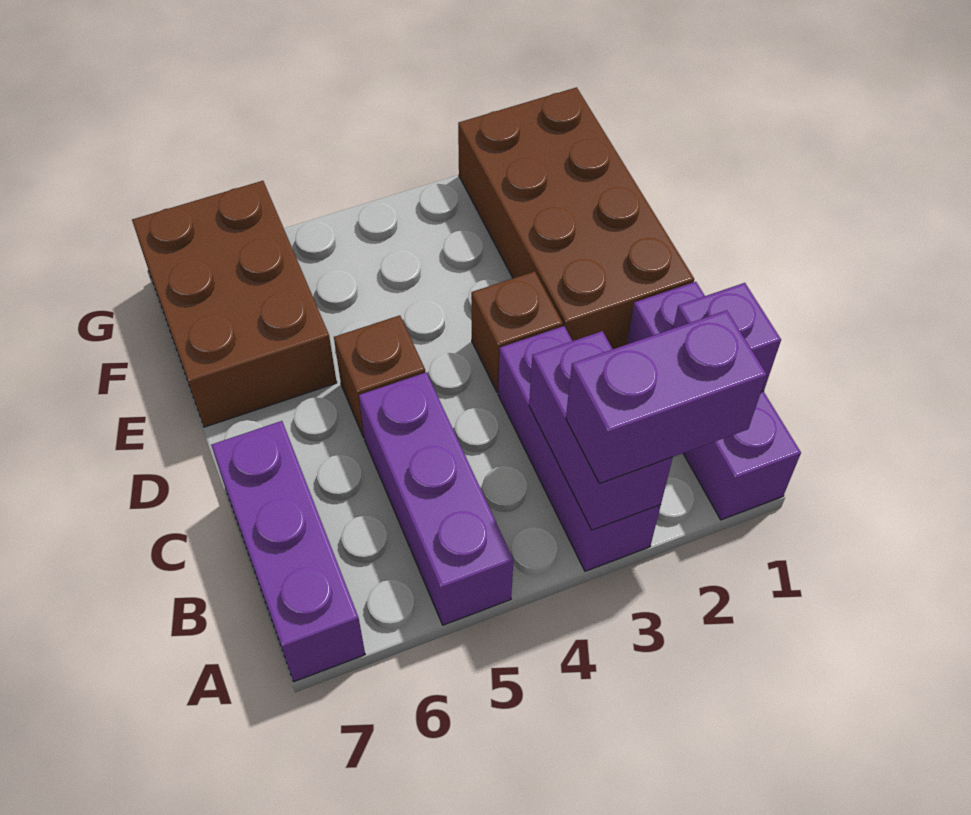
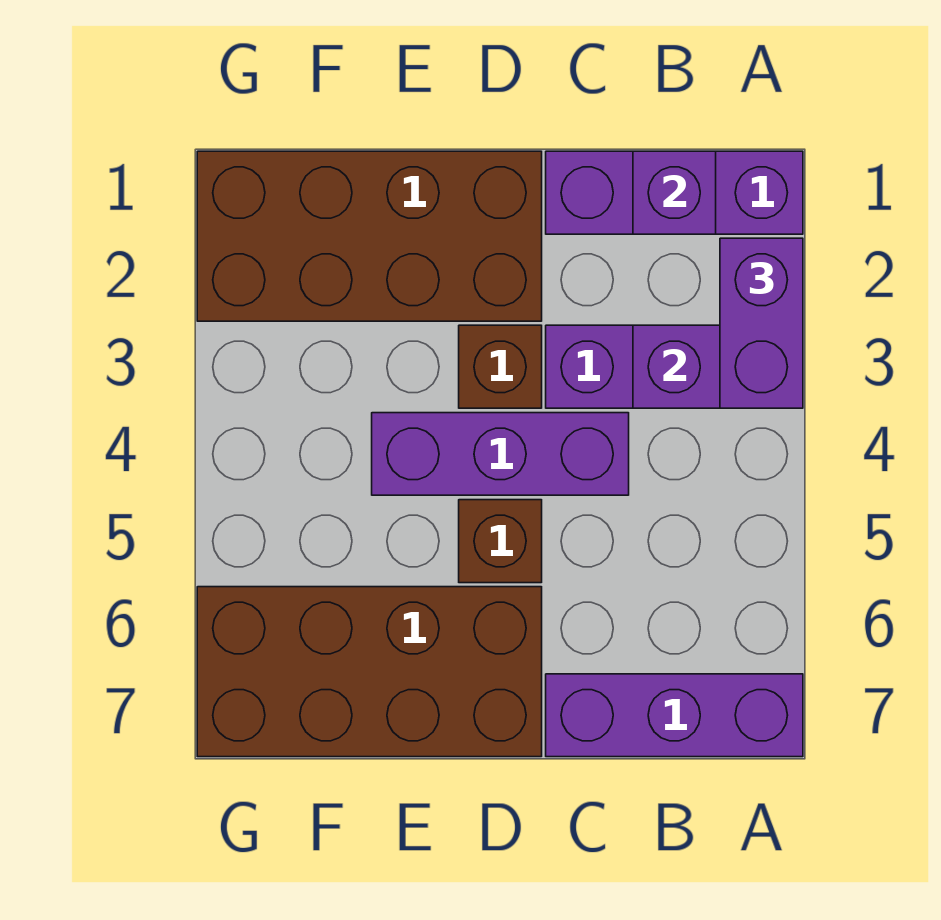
purple 1x3 brick [359,372,513,625] -> purple 1x3 brick moved to [372,413,629,495]
brown 2x3 brick [132,181,337,427] -> brown 2x4 brick [197,587,542,757]

